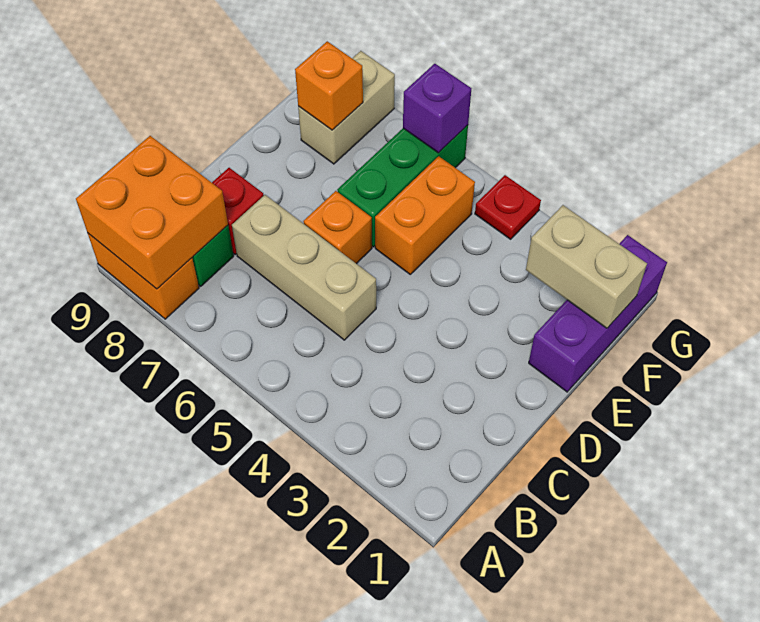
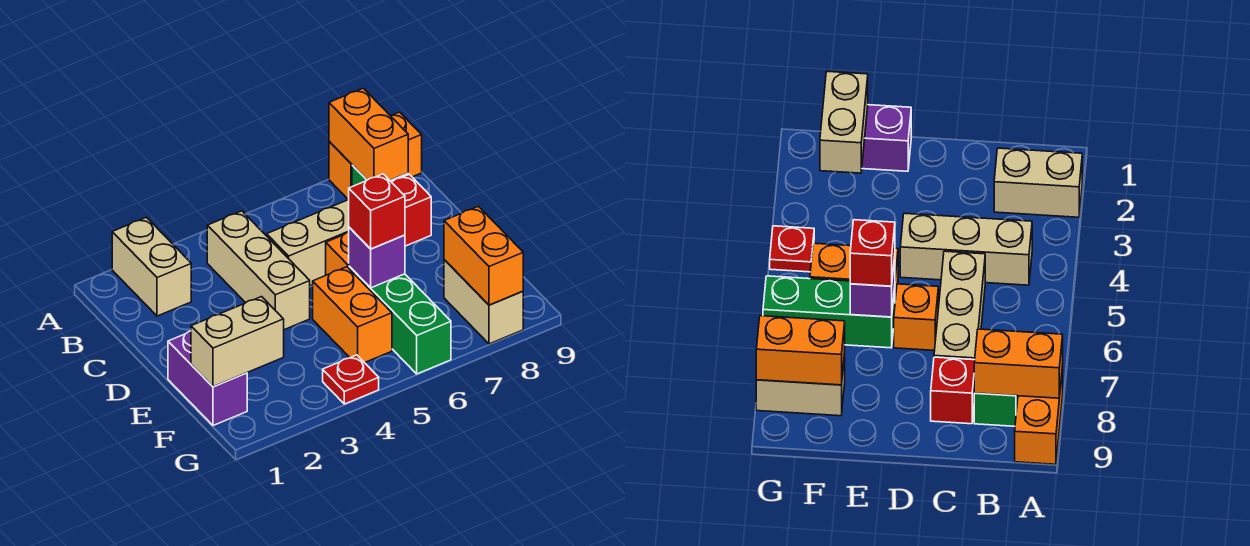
none -> tan 1x2 brick [112,217,191,316]
orange 2x2 brick [76,136,228,289] -> orange 1x2 brick [329,88,408,180]
none -> tan 1x3 brick [207,211,310,330]
purple 1x3 brick [529,235,667,392] -> purple 1x2 brick [168,331,247,426]
none -> red 1x1 brick [349,174,405,249]
orange 1x1 brick [295,41,363,130] -> orange 1x2 brick [444,206,523,305]
purple 1x1 brick [403,64,471,153] -> purple 1x1 brick moved to [349,227,405,288]

